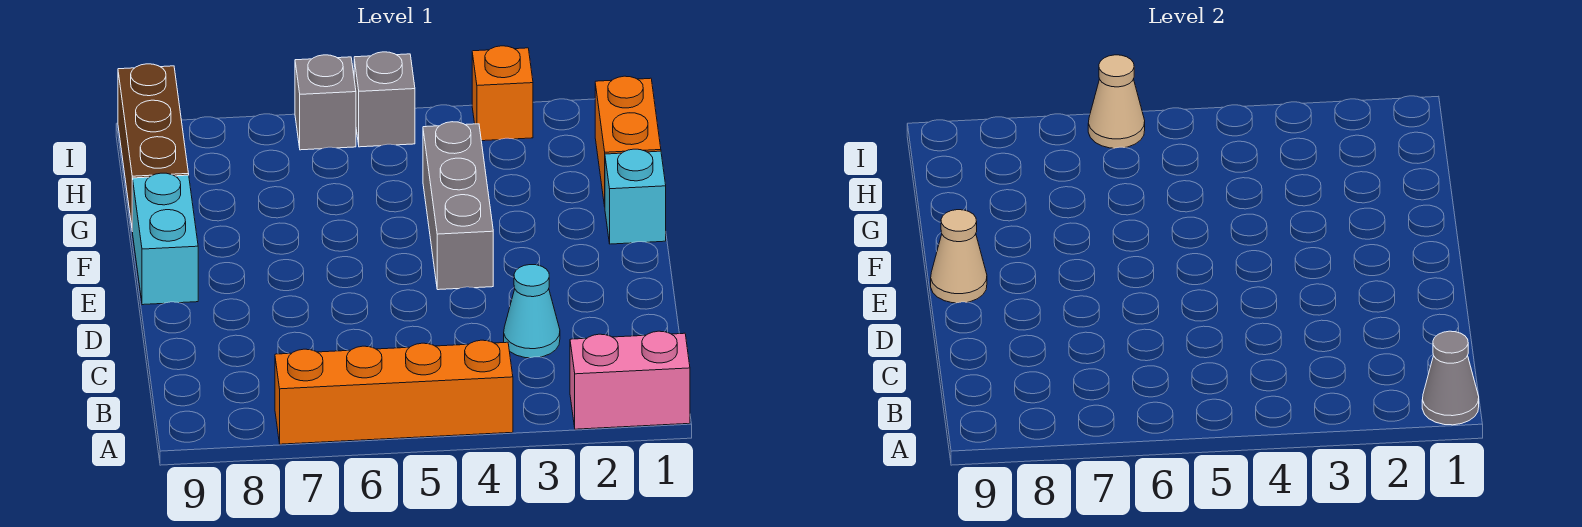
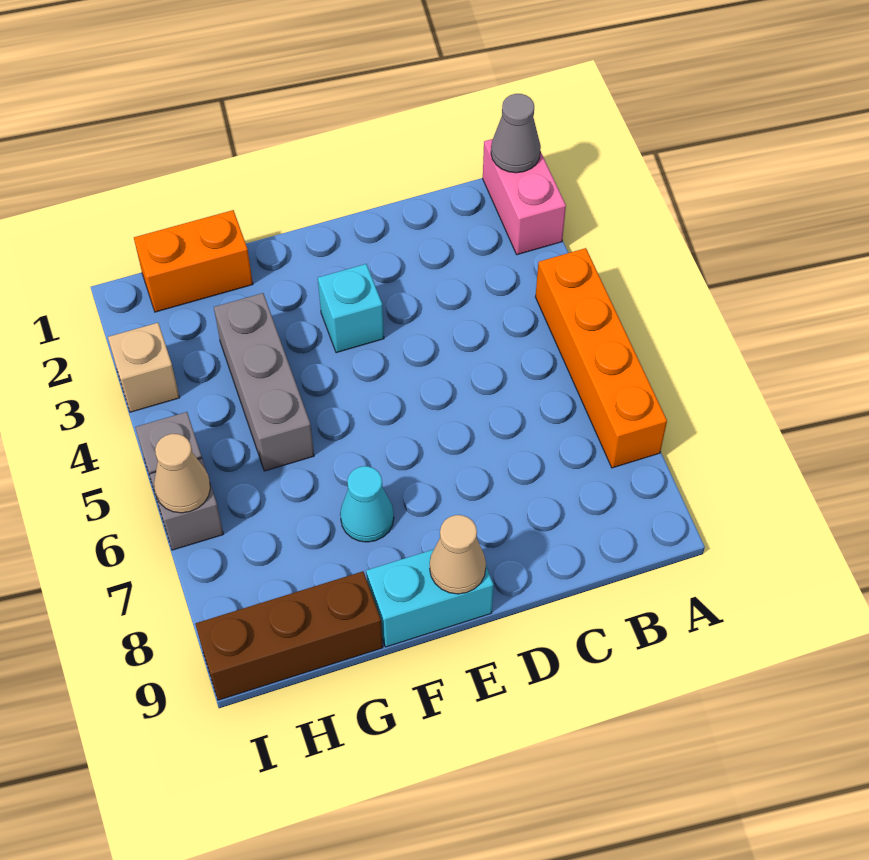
cyan 1x1 cone [504,265,560,358] -> cyan 1x1 cone moved to [340,466,394,542]
grey 1x3 brick [423,122,493,290] -> grey 1x3 brick turned to [214,293,314,471]
cyan 1x1 brick [605,149,666,244] -> cyan 1x1 brick moved to [318,264,384,353]
orange 1x1 brick [472,46,533,141] -> tan 1x1 brick [108,323,180,412]

